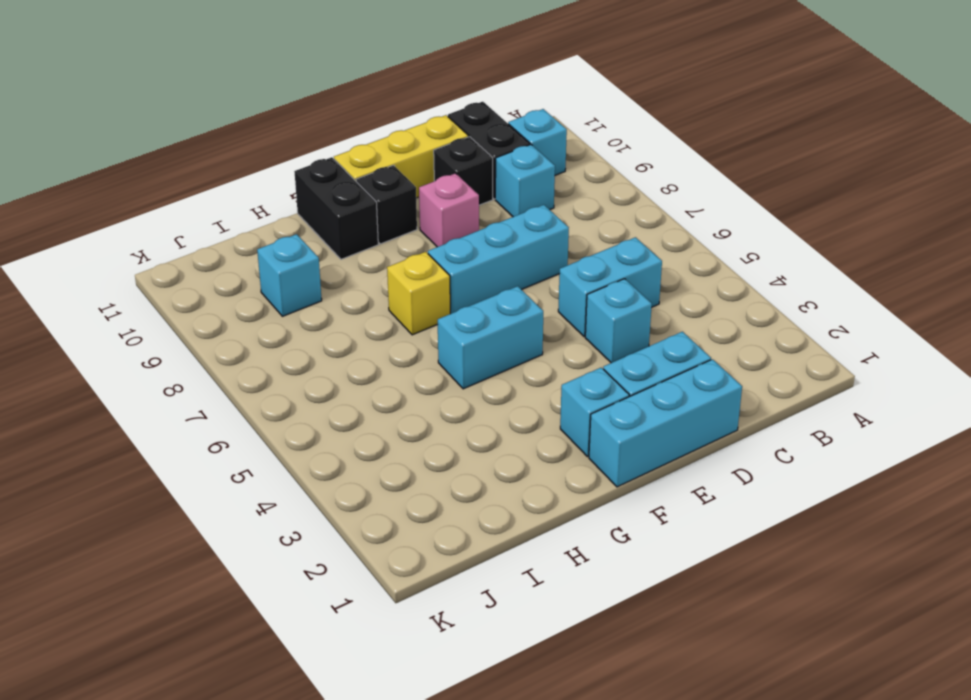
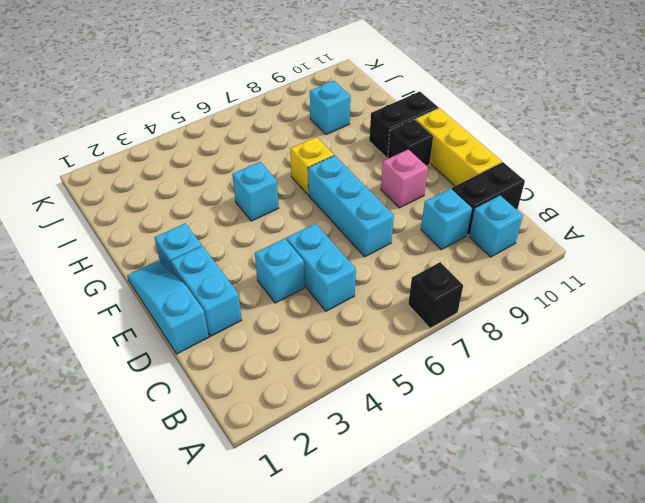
cyan 1x3 brick [589,359,742,487] -> cyan 1x3 slope [127,261,209,354]
black 1x1 brick [434,137,493,205] -> black 1x1 brick moved to [408,262,463,328]
cyan 1x2 brick [438,286,543,389] -> cyan 1x1 brick [232,162,279,221]

